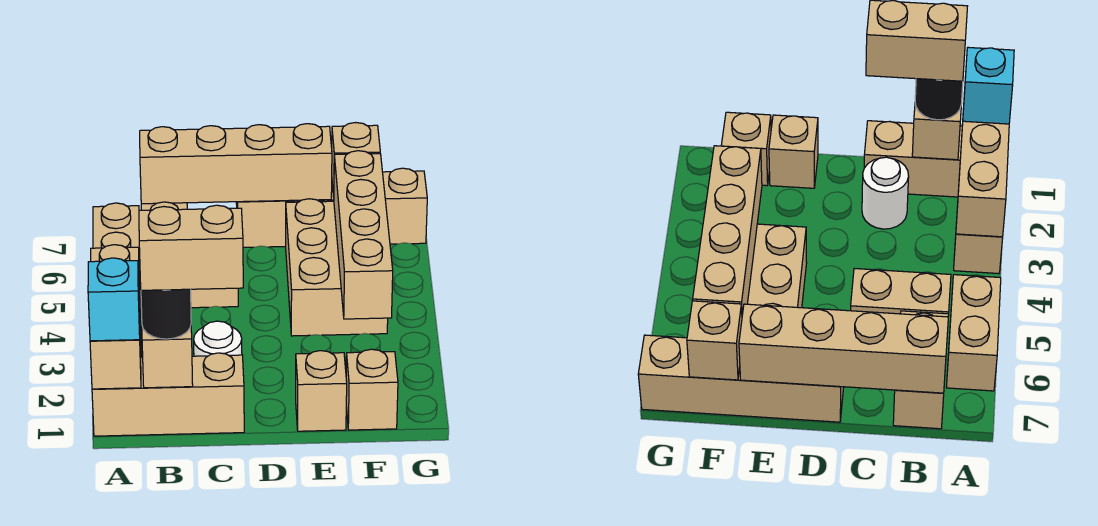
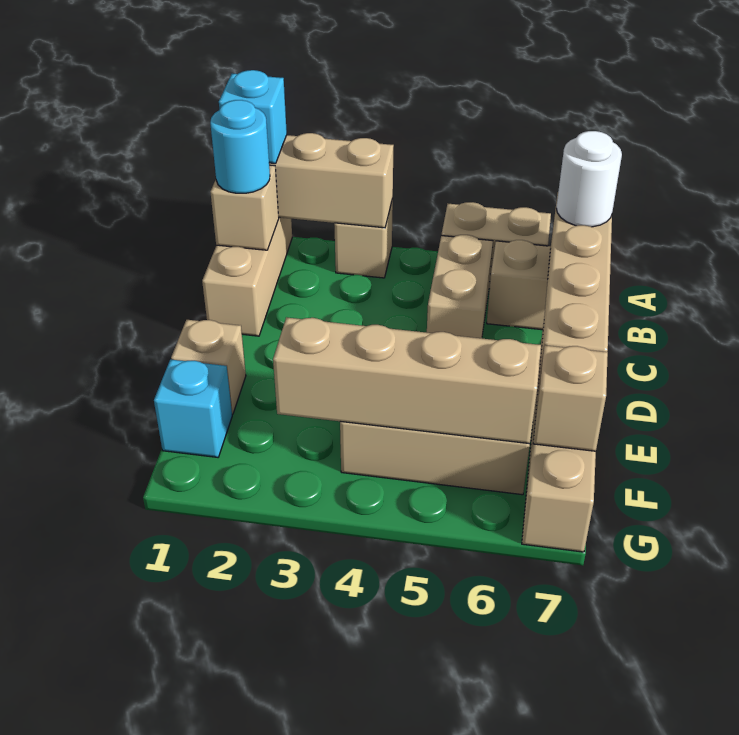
black 1x1 round brick [141,289,191,339] -> cyan 1x1 round brick [210,100,270,193]
tan 1x2 brick [139,205,243,290] -> none
white 1x1 round brick [194,321,242,356] -> white 1x1 round brick moved to [556,131,622,227]
tan 1x1 brick [346,349,398,430] -> cyan 1x1 brick [154,360,232,457]

